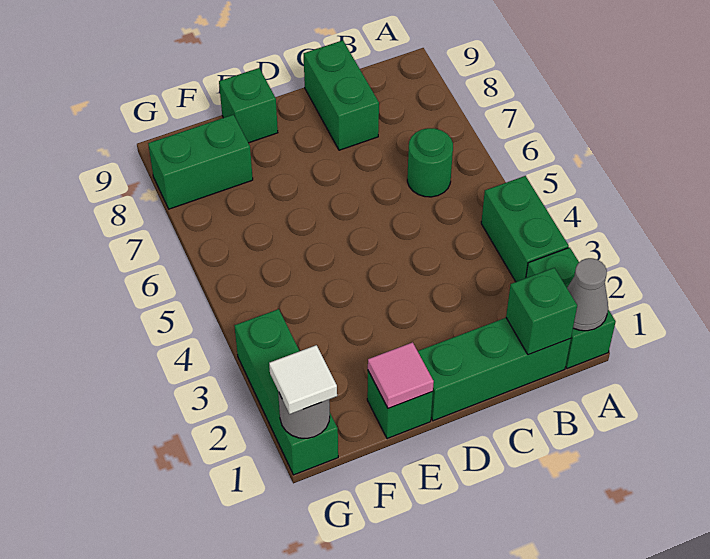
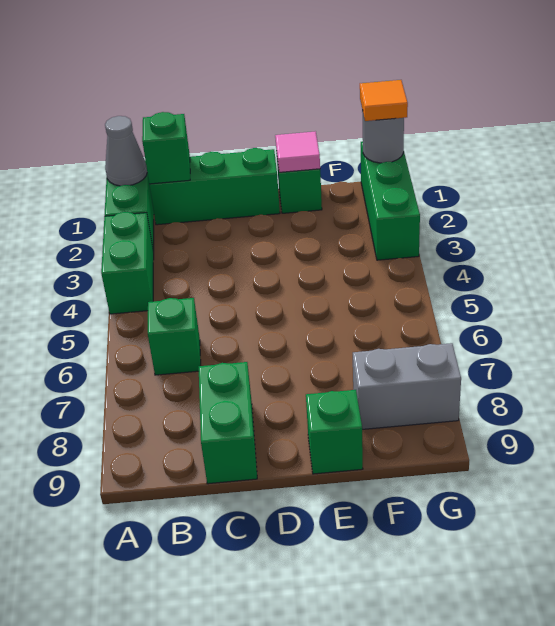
green 1x1 round brick [407,128,453,197] -> green 1x1 brick [148,298,201,375]
green 1x2 brick [148,115,253,209] -> grey 1x2 brick [353,343,461,429]
white 1x1 tile [269,345,337,414] -> orange 1x1 tile [360,80,408,121]

